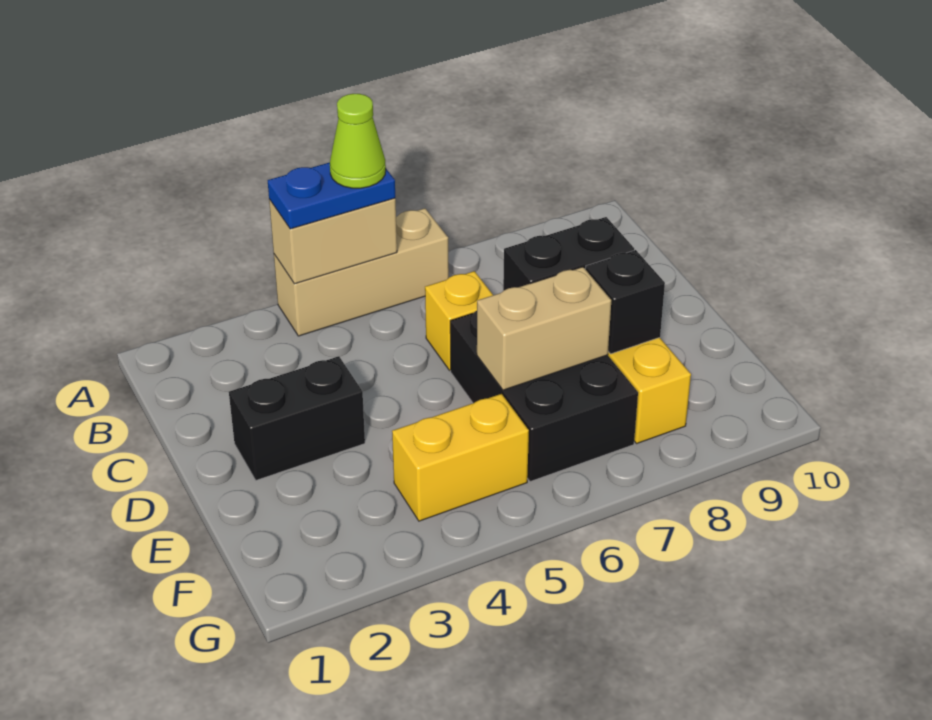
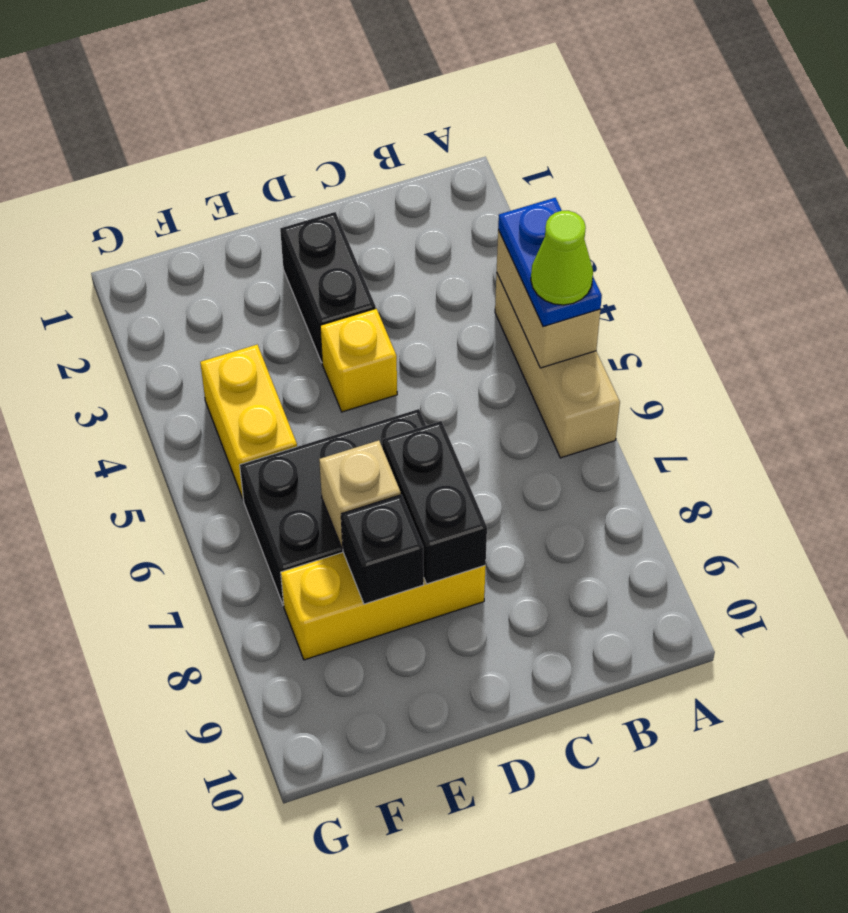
yellow 1x1 brick [425,271,493,370] -> yellow 1x1 brick moved to [320,309,397,412]
tan 1x2 brick [477,267,611,390] -> tan 1x1 brick [319,440,401,549]

